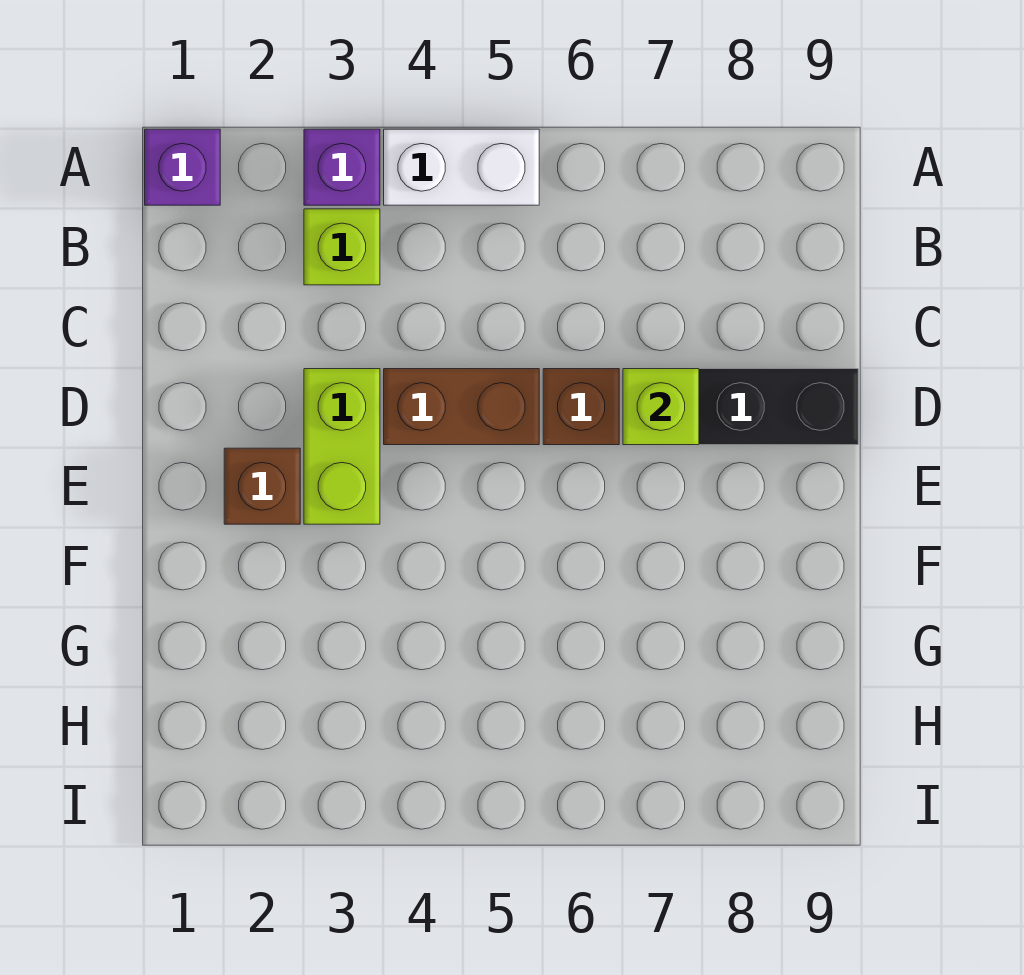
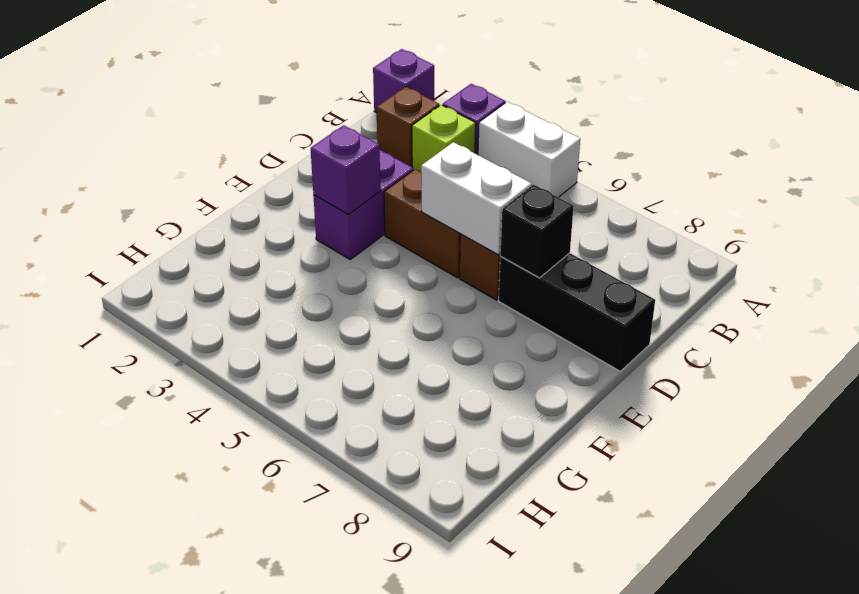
lime 1x2 brick [304,369,380,524] -> purple 1x2 brick [313,149,413,259]
none -> white 1x2 brick [421,142,532,255]
lime 1x1 brick [623,369,699,445] -> black 1x1 brick [500,185,574,278]
brown 1x1 brick [224,448,300,524] -> brown 1x1 brick moved to [376,87,439,167]
none -> purple 1x1 brick [311,125,381,214]

